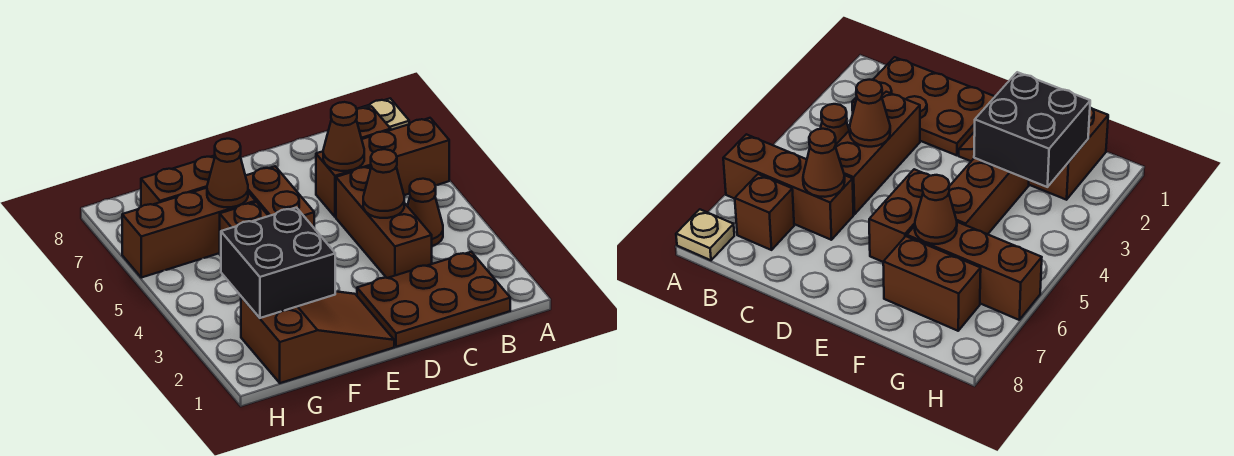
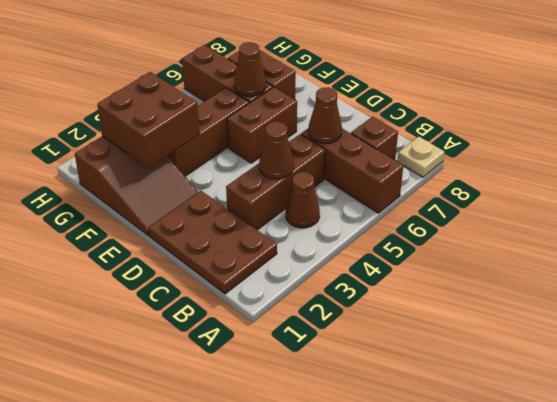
black 2x2 brick [221,208,335,318] -> brown 2x2 brick [97,72,200,168]

